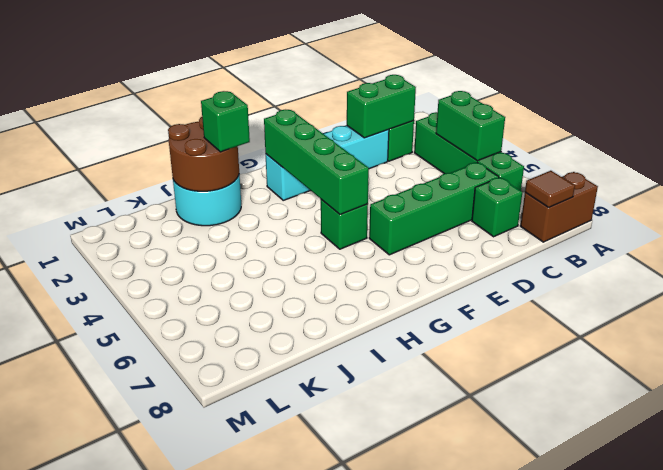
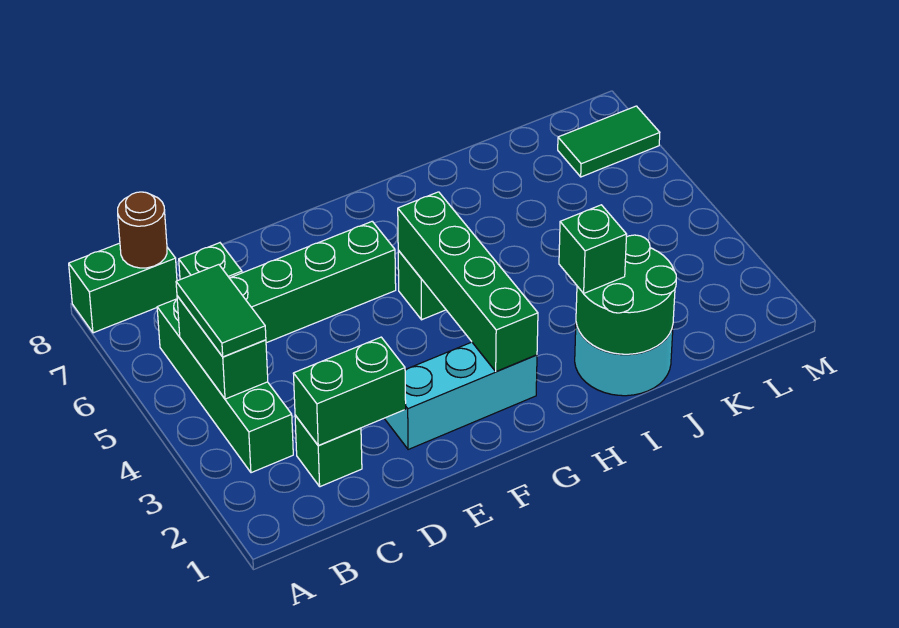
brown 1x2 brick [520,172,598,242] -> green 1x2 brick [69,243,177,333]
none -> green 1x2 tile [176,265,266,357]
brown 1x1 tile [525,171,575,208] -> brown 1x1 round brick [118,192,167,268]
cyan 1x4 brick [265,126,389,200] -> cyan 1x3 brick [385,342,537,450]
brown 2x2 round brick [168,117,239,191] -> green 2x2 round brick [576,235,676,354]
none -> green 1x2 tile [558,106,660,177]

